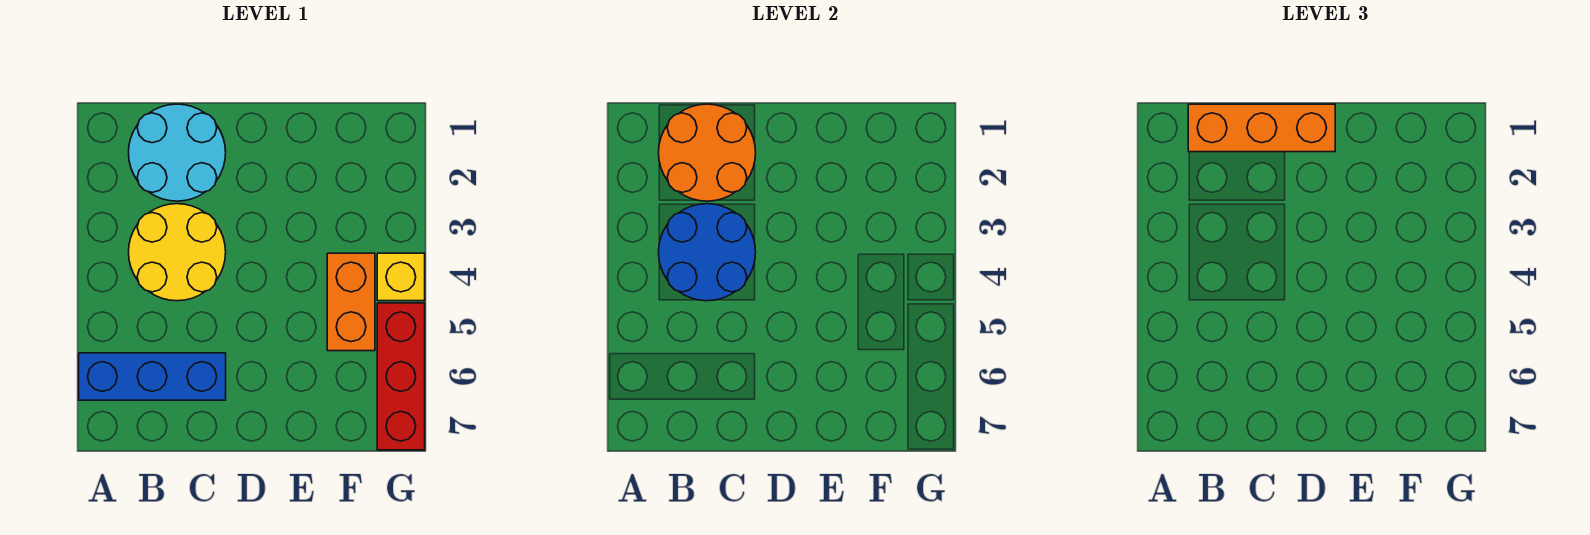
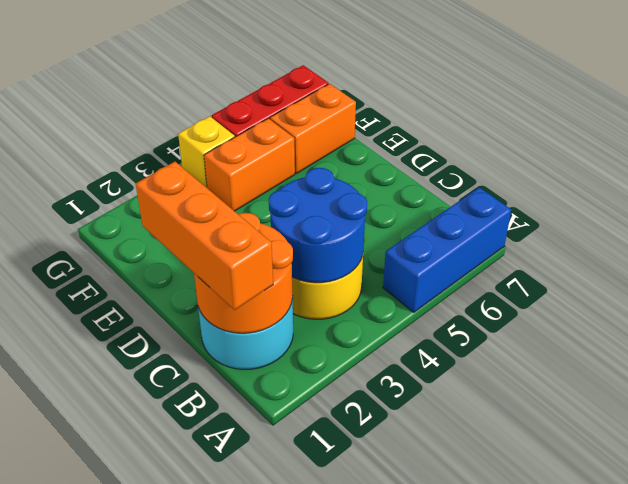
blue 1x3 brick [79,353,226,400] -> blue 1x3 brick turned to [383,187,511,313]
none -> orange 1x2 brick [270,84,356,173]

